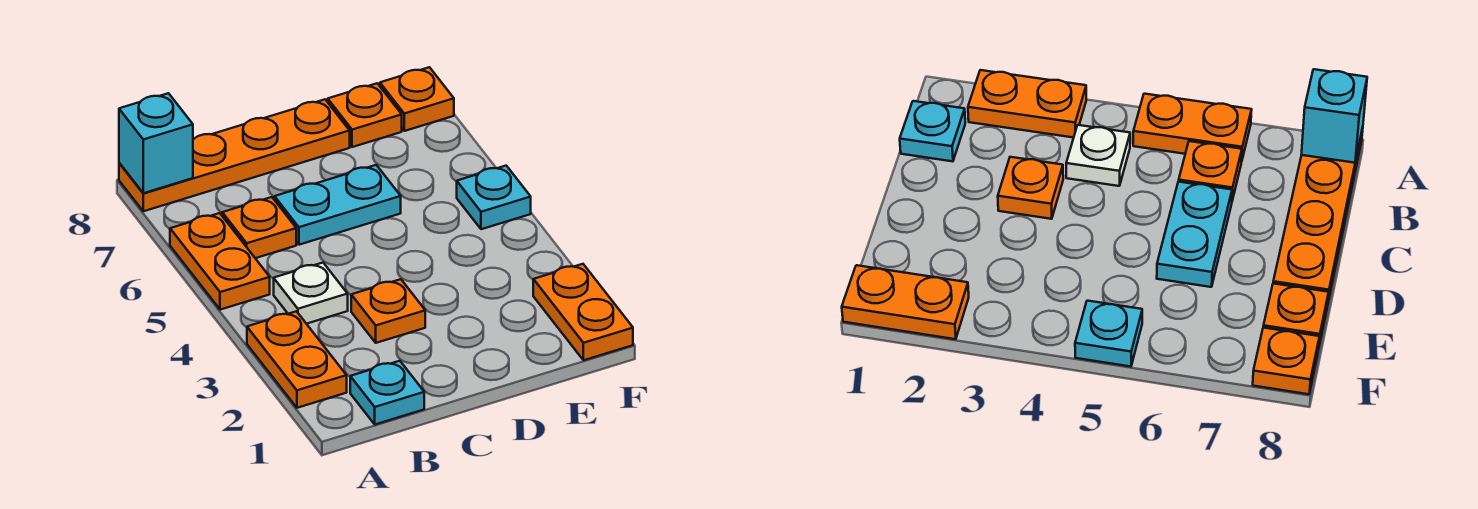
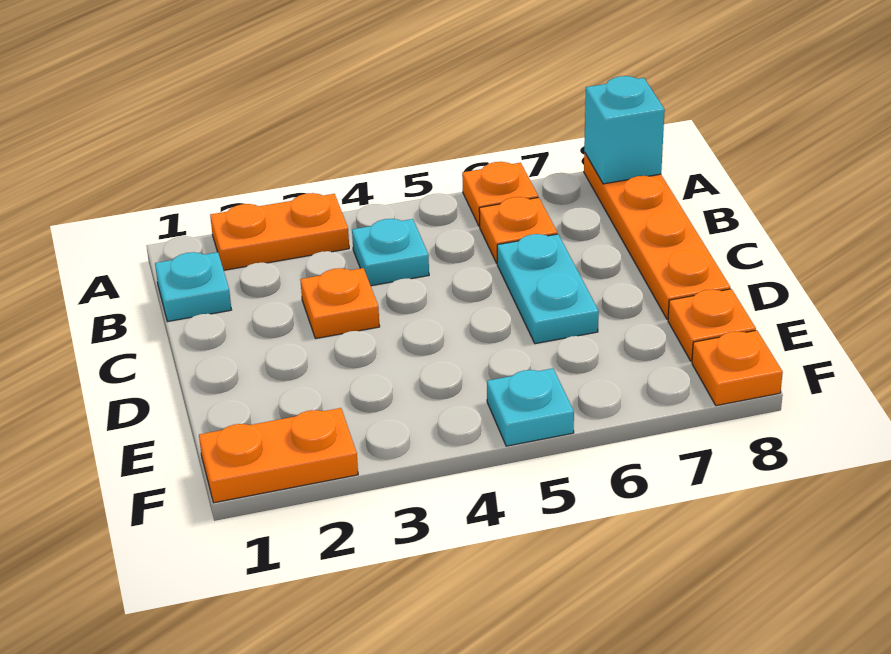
orange 1x2 plate [170,213,270,310] -> orange 1x1 plate [462,162,538,226]
white 1x1 plate [274,263,348,324] -> cyan 1x1 plate [352,219,429,286]

